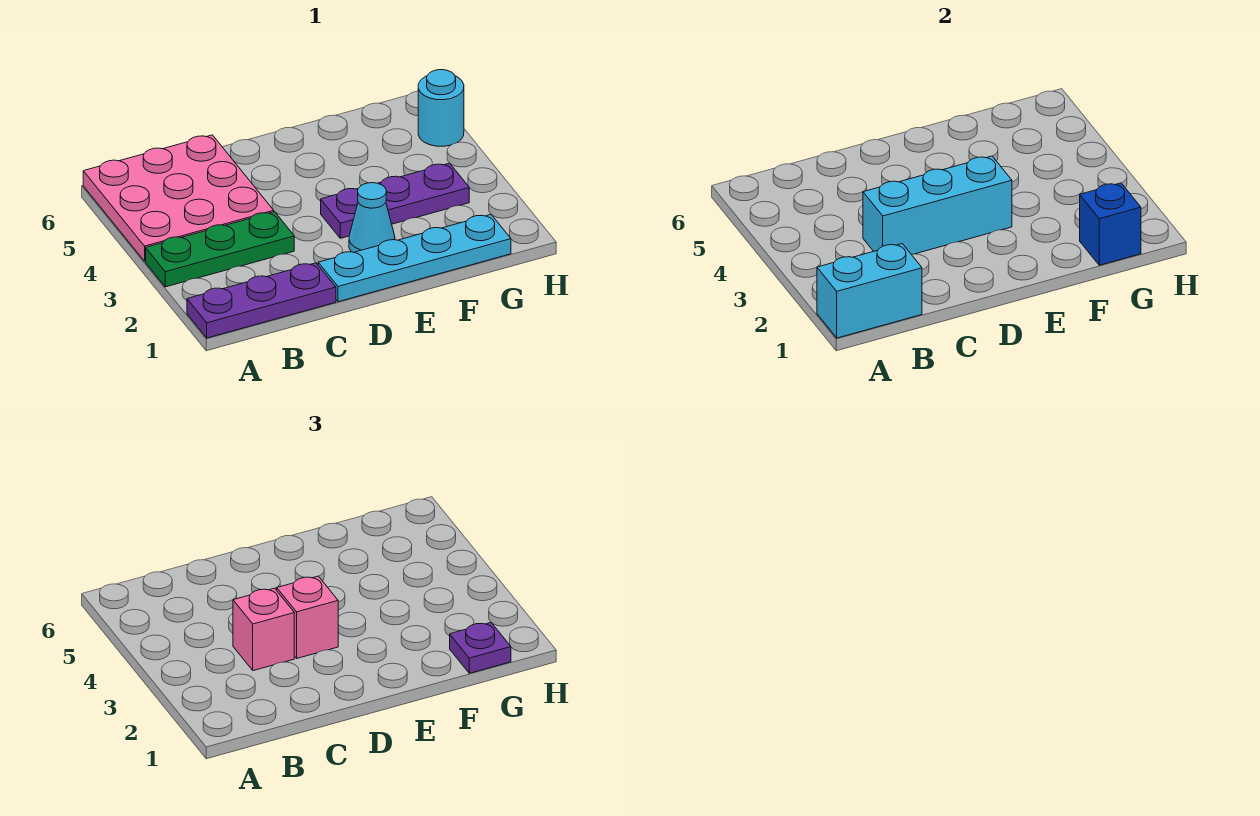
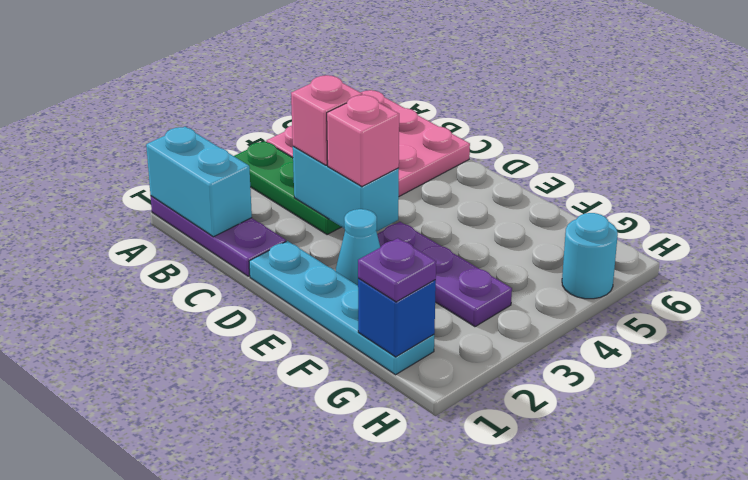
cyan 1x3 brick [863,156,1012,254] -> cyan 1x2 brick [293,146,399,232]

